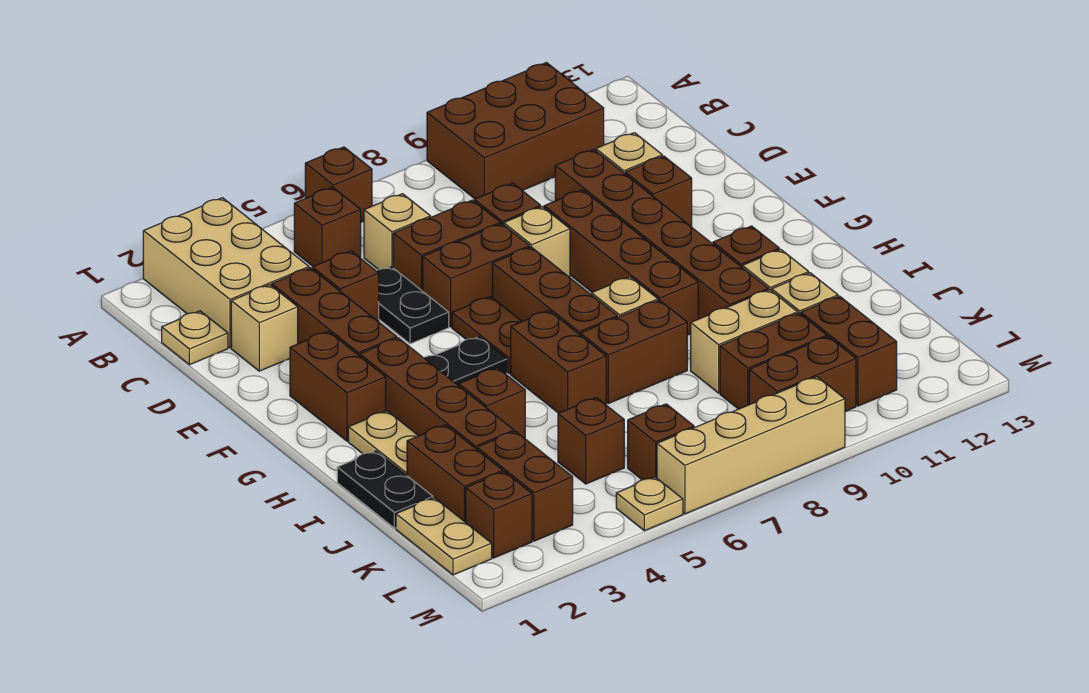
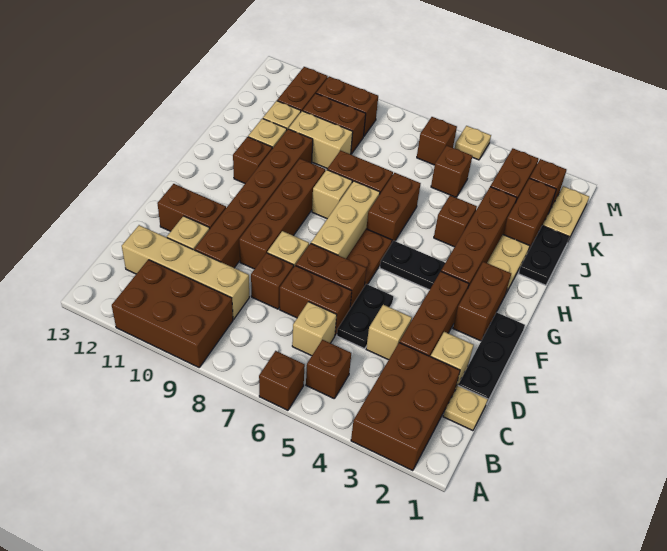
tan 2x3 brick [143,198,309,348] -> brown 2x3 brick [351,343,460,471]
none -> black 1x3 plate [458,312,525,402]
brown 1x1 brick [312,251,379,322] -> tan 1x1 brick [366,305,412,360]
brown 1x1 brick [625,156,692,226] -> brown 1x2 brick [157,184,226,231]
brown 1x3 brick [492,247,617,335] -> tan 1x3 brick [311,181,380,258]
tan 1x4 brick [657,377,845,514] -> tan 1x4 brick moved to [122,225,249,319]

